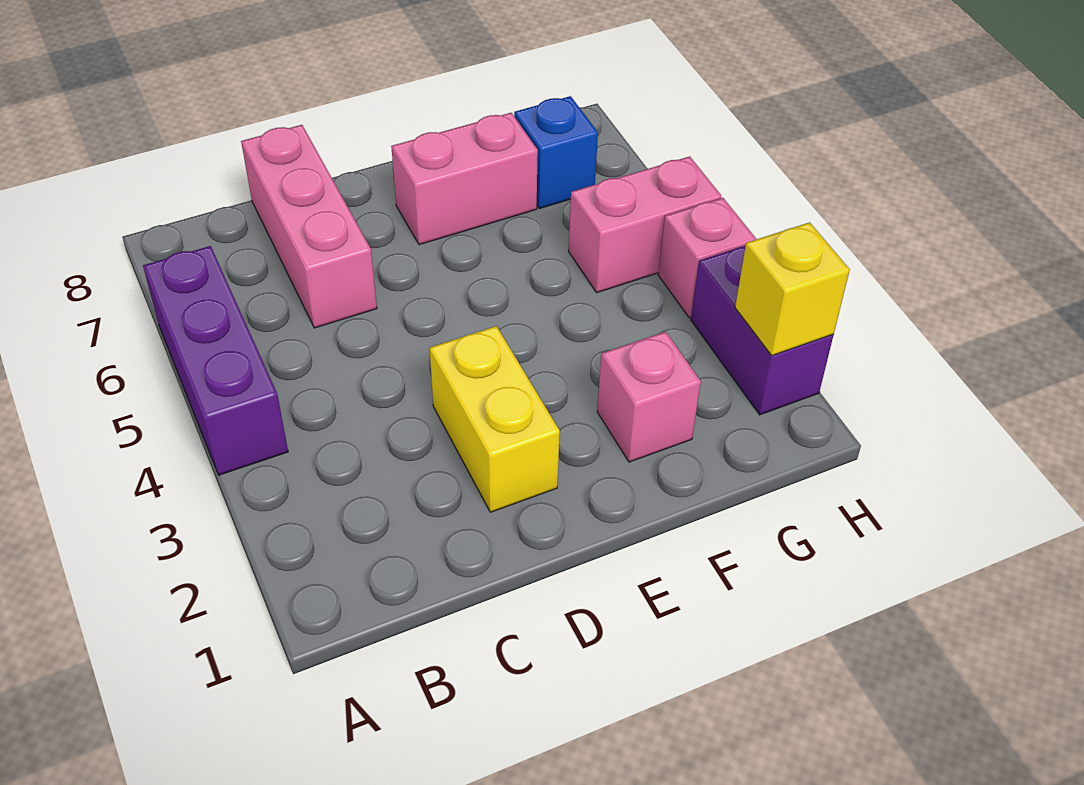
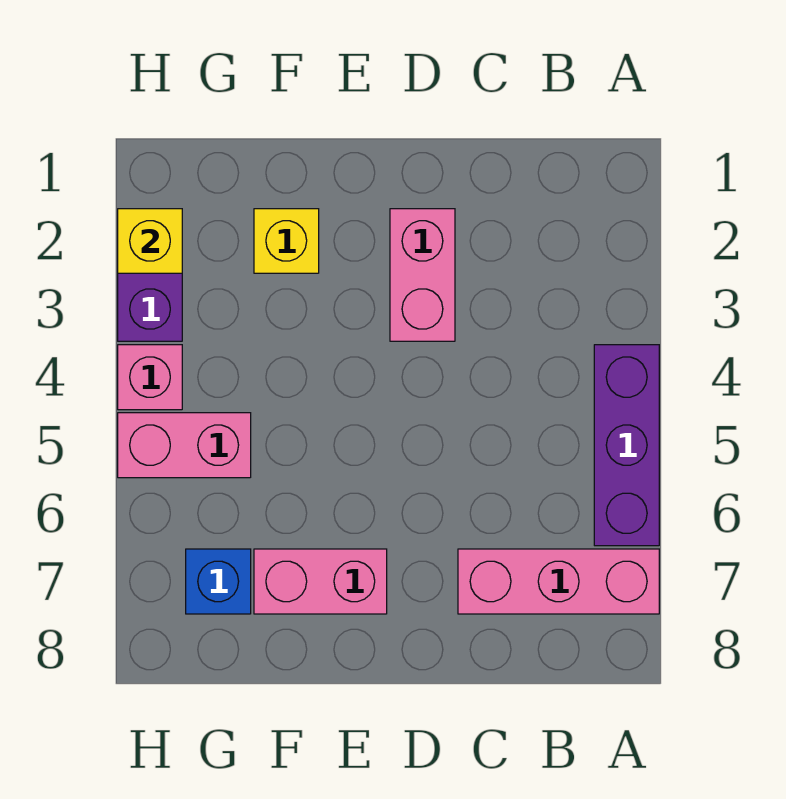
pink 1x3 brick [241,125,377,328] -> pink 1x3 brick turned to [458,549,659,614]
yellow 1x2 brick [430,326,560,512] -> pink 1x2 brick [390,209,455,341]
pink 1x1 brick [597,332,701,462] -> yellow 1x1 brick [254,209,319,273]

